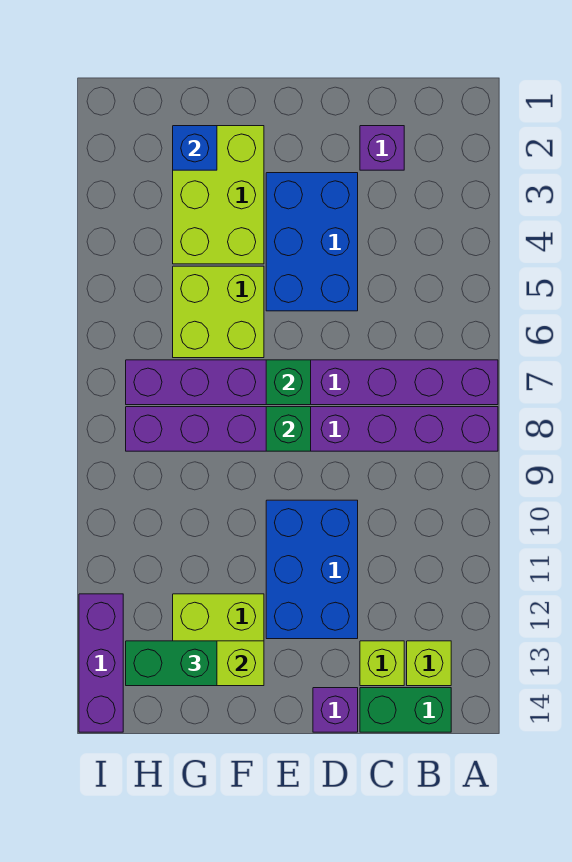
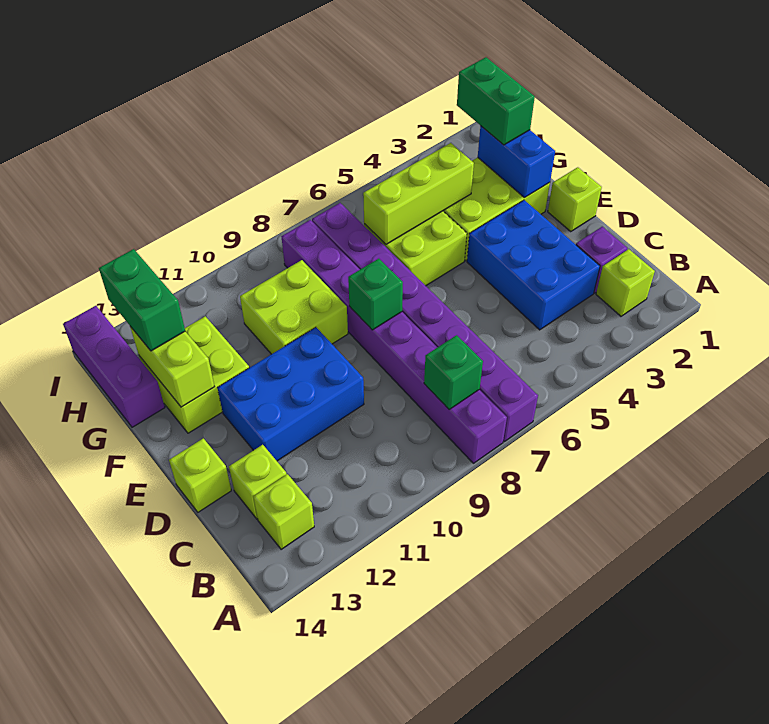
none -> lime 1x1 brick [596,249,655,316]
green 1x2 brick [360,688,451,732] -> green 1x2 brick moved to [457,57,535,145]
blue 2x3 brick [266,173,358,311] -> blue 2x3 brick turned to [467,200,600,330]
purple 1x1 brick [313,688,358,732] -> lime 1x1 brick [169,438,231,512]
none -> lime 1x1 brick [548,167,602,232]
green 1x1 brick [266,360,311,405] -> green 1x1 brick moved to [424,335,483,409]
none -> lime 2x2 brick [240,260,348,354]
blue 1x1 brick [173,126,217,170] -> blue 1x2 brick [478,126,555,198]
none -> lime 1x3 brick [363,143,474,244]
purple 1x3 brick [79,594,123,732] -> purple 1x3 brick turned to [63,306,165,427]

